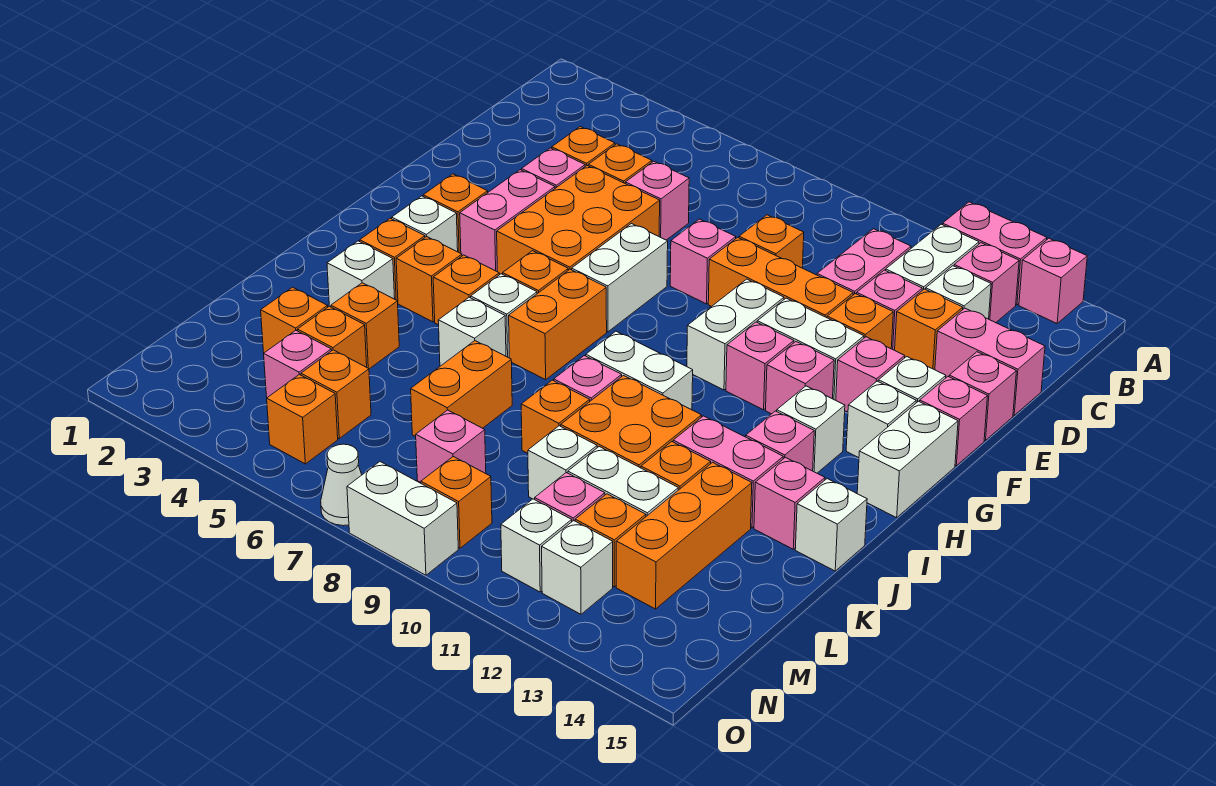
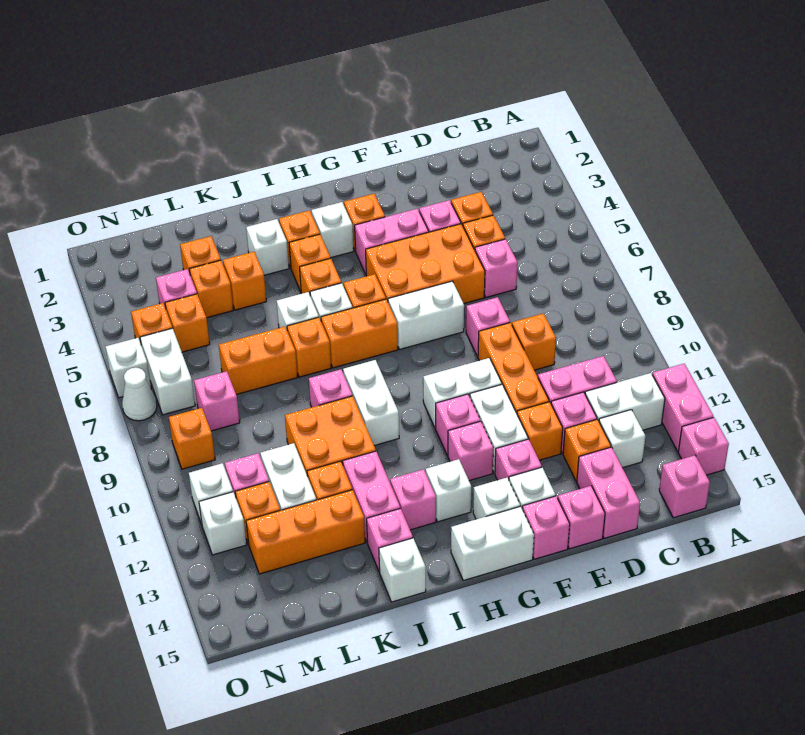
pink 1x1 brick [954,243,1019,323] -> pink 1x1 brick moved to [659,455,710,518]
orange 1x1 brick [521,380,590,453] -> orange 1x1 brick moved to [287,317,331,377]
white 1x1 brick [528,426,597,499] -> white 1x1 brick moved to [106,338,151,398]
white 1x2 brick [347,462,458,575] -> white 1x2 brick moved to [140,328,195,415]

